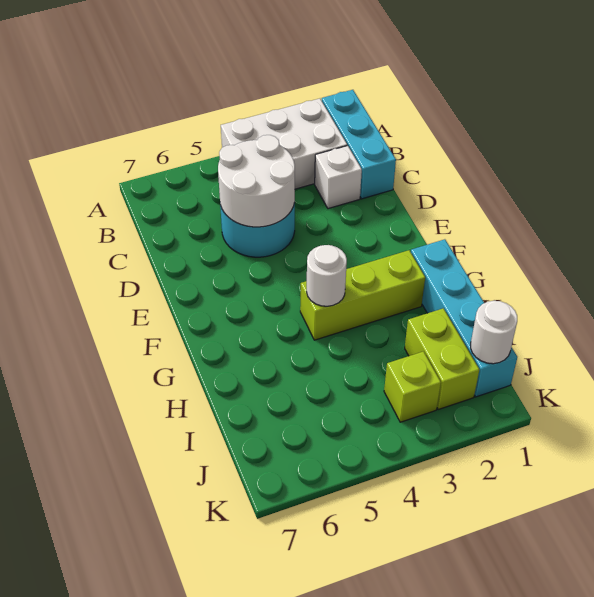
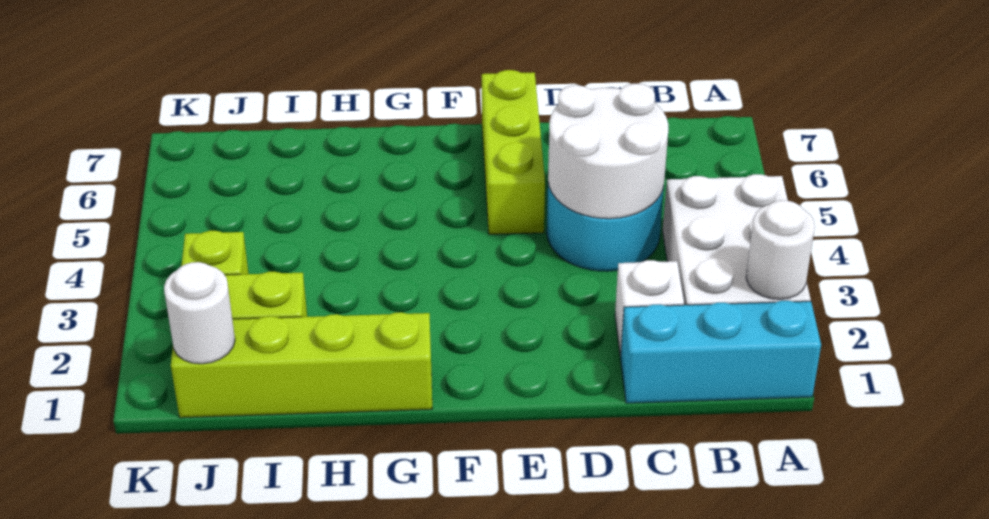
cyan 1x4 brick [411,239,517,397] -> lime 1x4 brick [171,312,432,418]
lime 1x3 brick [300,250,425,340] -> lime 1x3 brick moved to [482,70,545,234]
white 1x1 round brick [307,245,347,306] -> white 1x1 round brick moved to [746,200,815,299]

